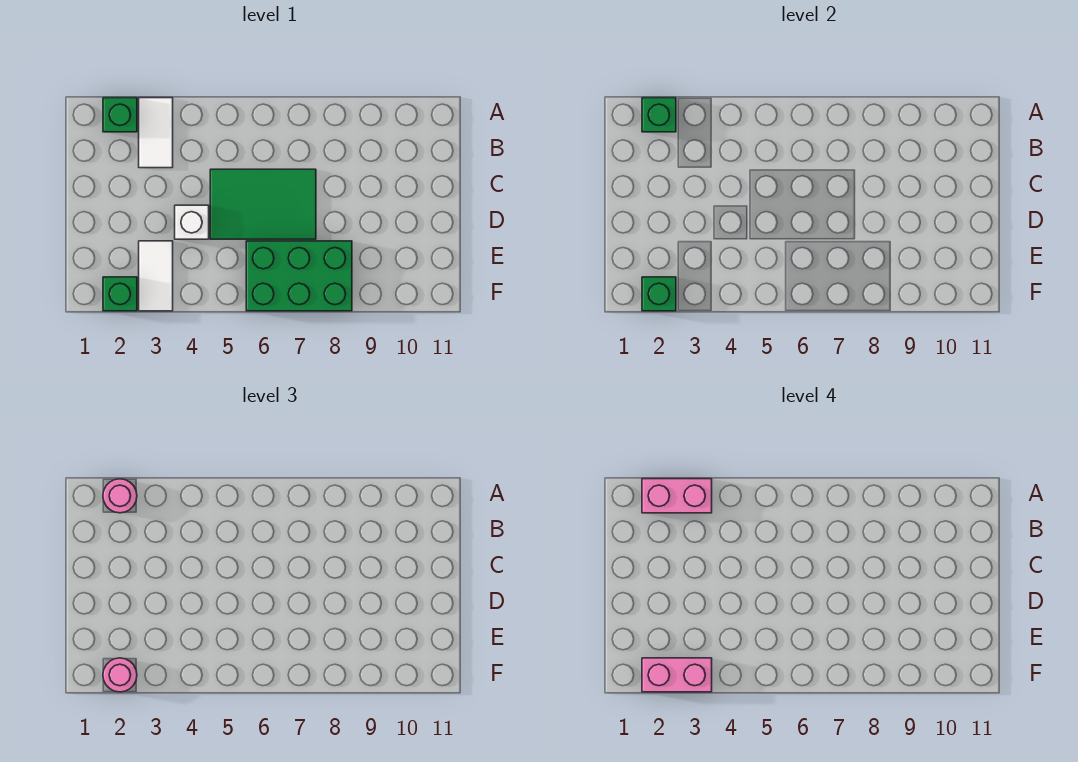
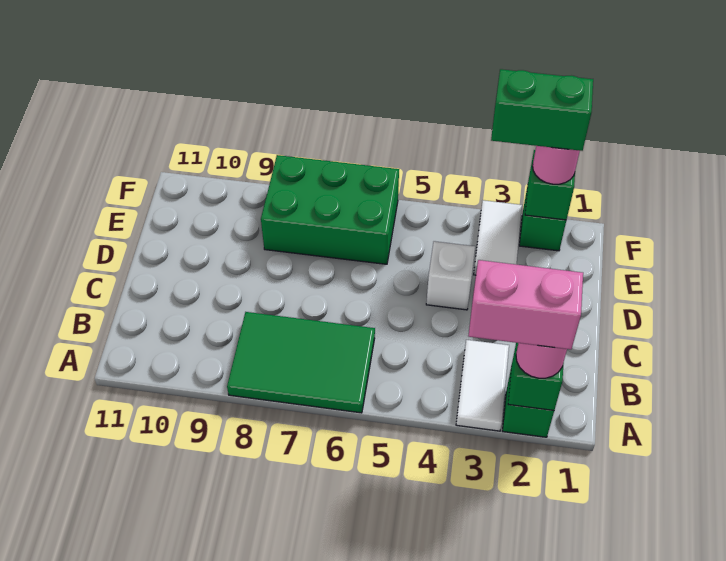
green 2x3 tile [210,169,316,239] -> green 2x3 tile moved to [227,312,375,413]
pink 1x2 brick [642,658,712,692] -> green 1x2 brick [491,69,593,151]

